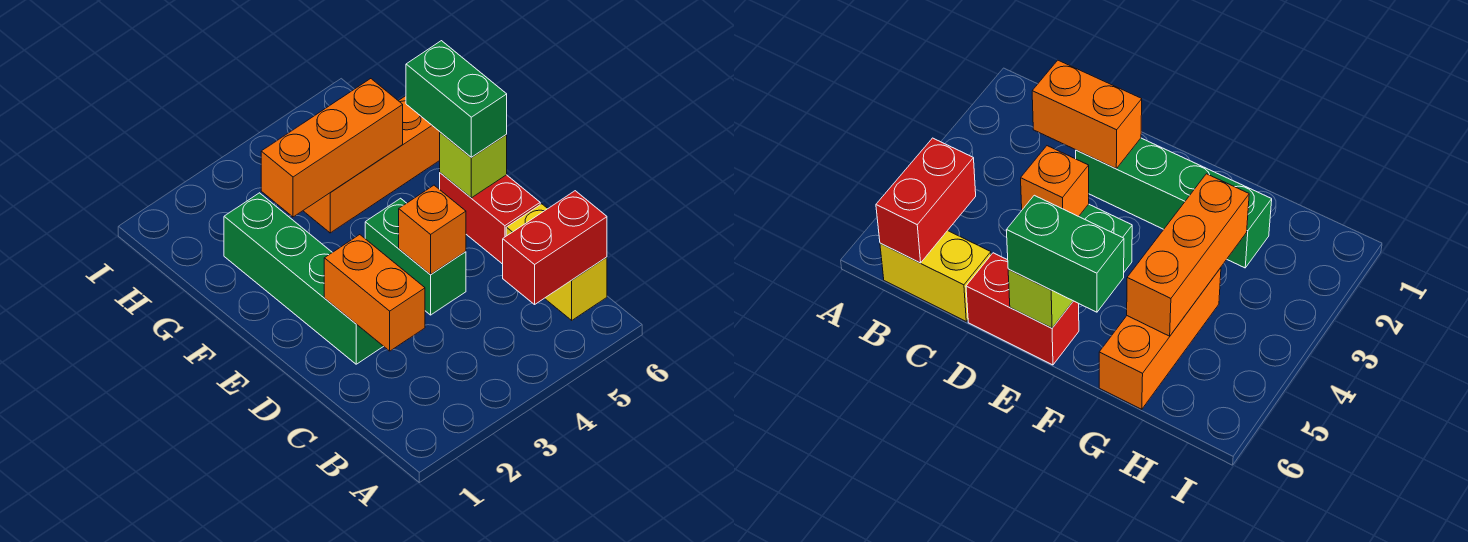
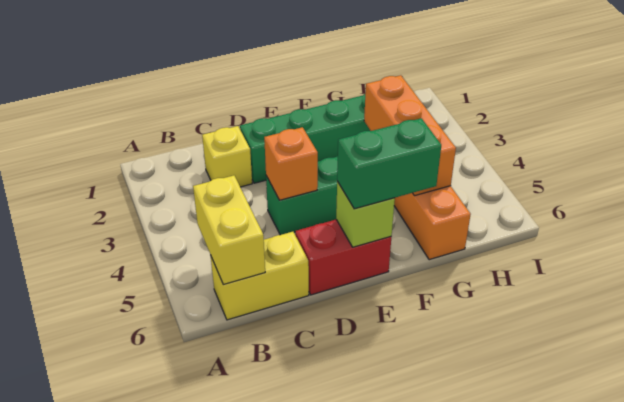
red 1x2 brick [503,191,607,304] -> yellow 1x2 brick [193,175,265,284]
none -> yellow 1x1 brick [202,126,252,187]
orange 1x2 brick [324,235,425,351] -> none

